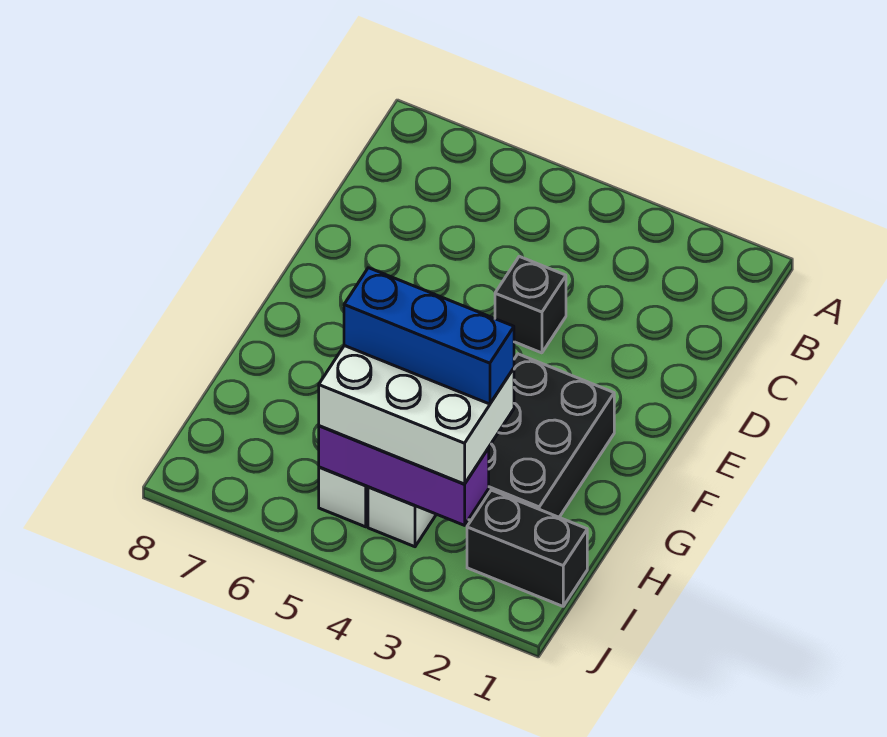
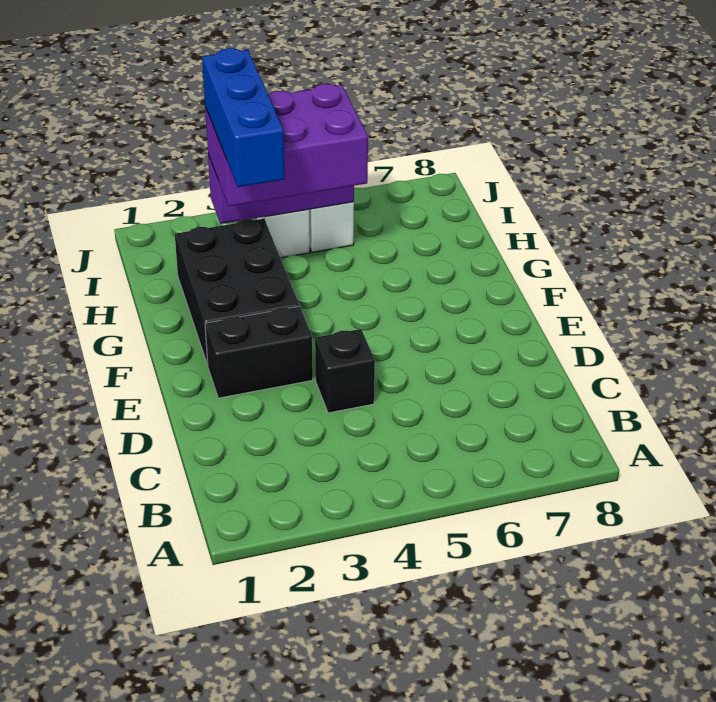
white 2x3 brick [319,346,514,484] -> purple 2x3 brick [205,84,368,206]
blue 1x3 brick [344,268,514,404] -> blue 1x3 brick turned to [202,48,285,187]
black 1x2 brick [467,490,587,606] -> black 1x2 brick moved to [205,306,313,398]

